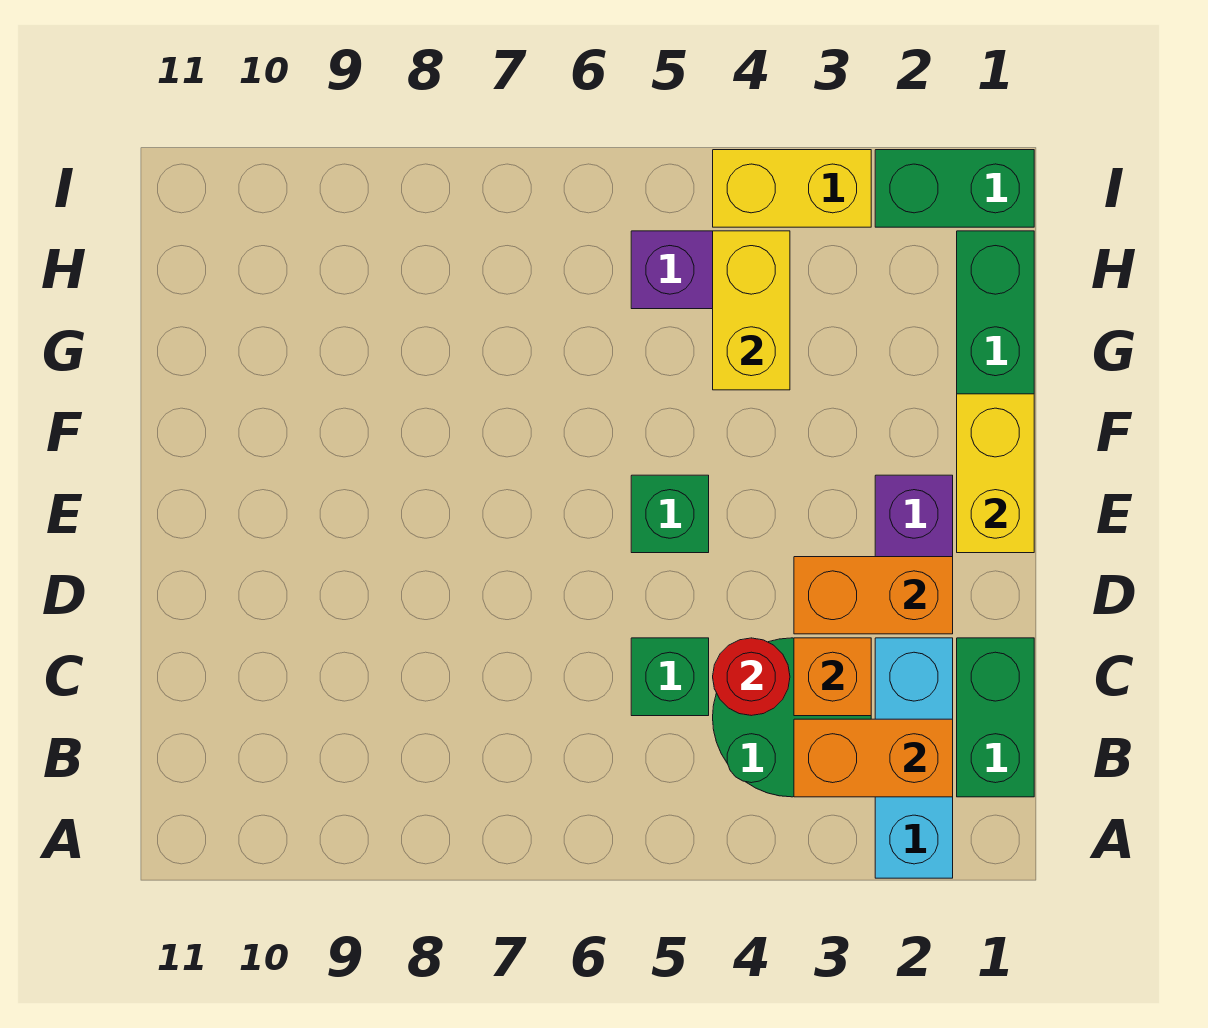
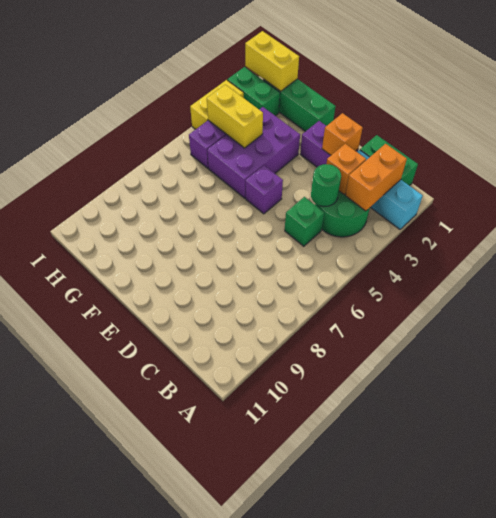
red 1x1 round brick [713,638,790,716] -> green 1x1 round brick [311,164,341,207]
orange 1x2 brick [794,557,953,634] -> orange 1x1 brick [322,113,362,155]
yellow 1x2 brick [957,394,1034,553] -> yellow 1x2 brick moved to [245,31,299,91]
green 1x1 brick [631,475,709,553] -> purple 1x1 brick [245,165,283,214]
none -> purple 2x3 brick [207,107,300,198]
green 1x2 brick [875,150,1034,227] -> green 1x2 brick turned to [227,67,280,116]

